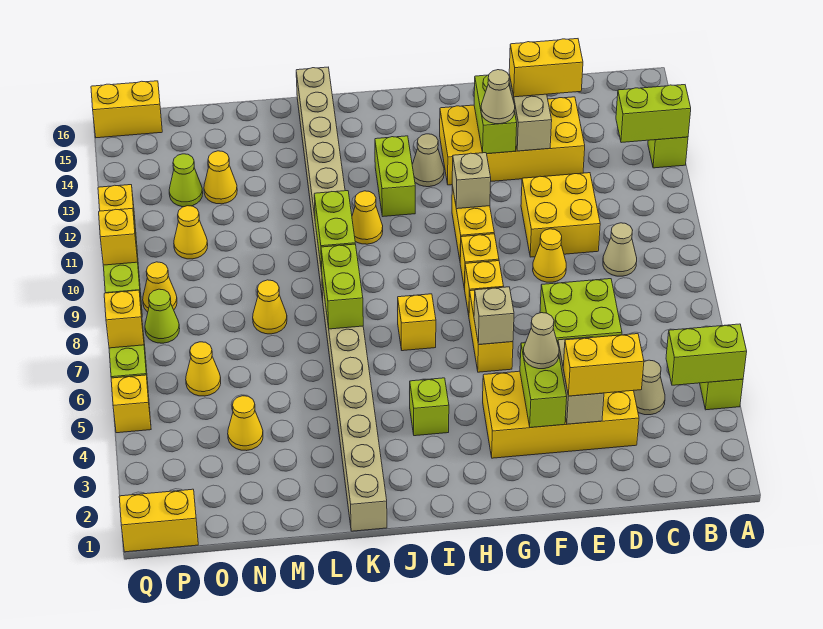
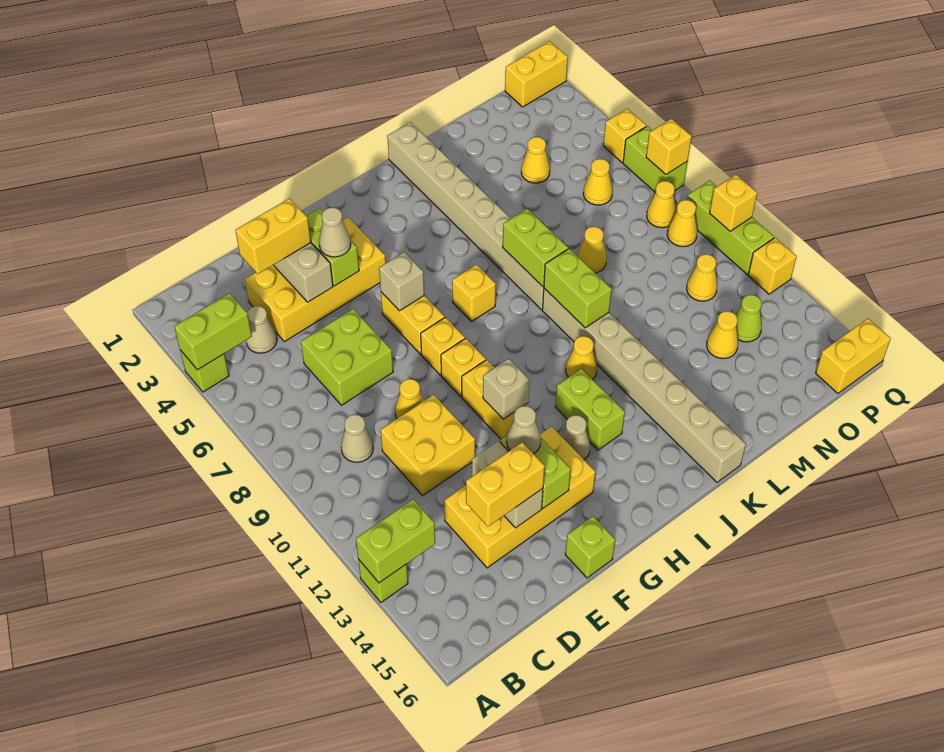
lime 1x1 brick [410,378,449,436] -> lime 1x1 brick moved to [565,516,615,578]
lime 1x1 cone [145,289,180,343] -> yellow 1x1 cone [647,181,676,228]

